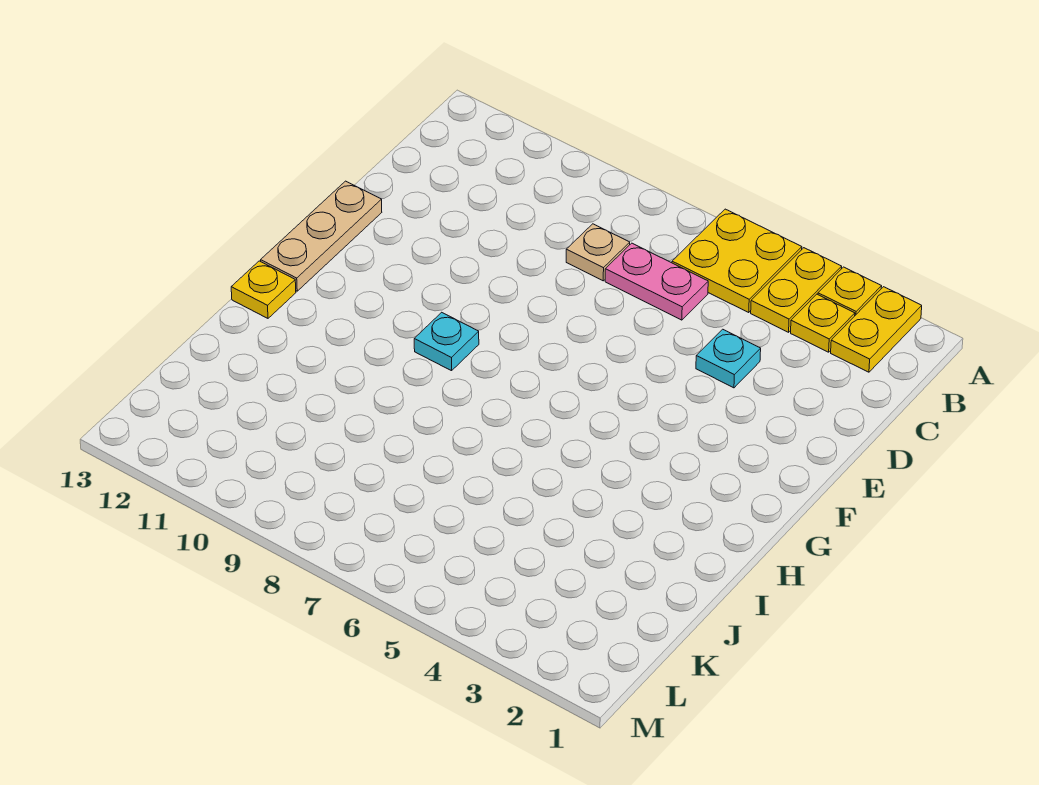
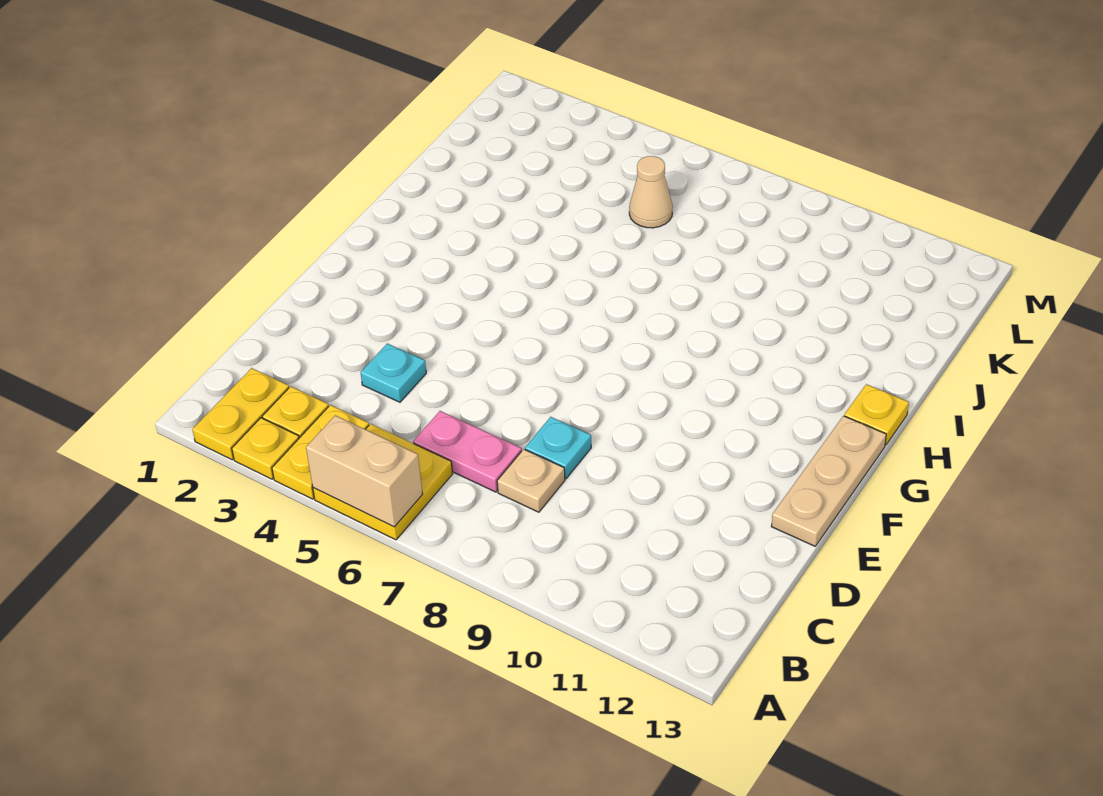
none -> tan 1x2 brick [306,415,422,527]
cyan 1x1 plate [414,312,479,371] -> cyan 1x1 plate moved to [525,417,591,479]
none -> tan 1x1 cone [629,156,673,228]

